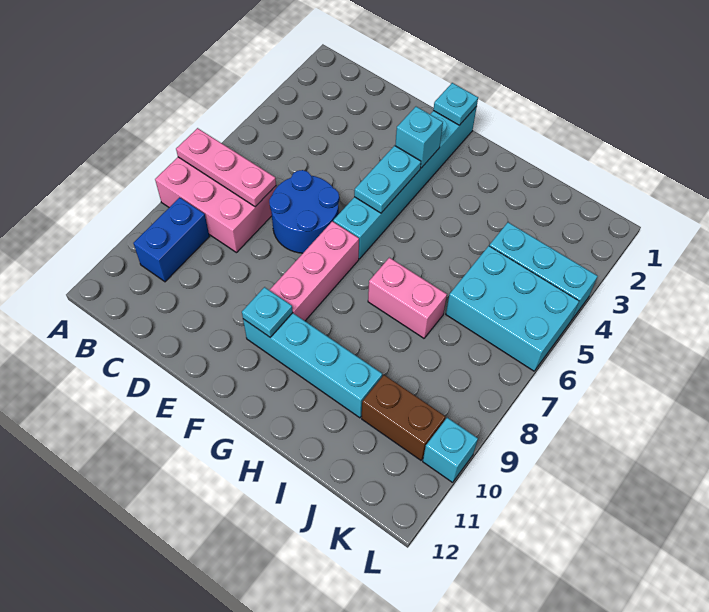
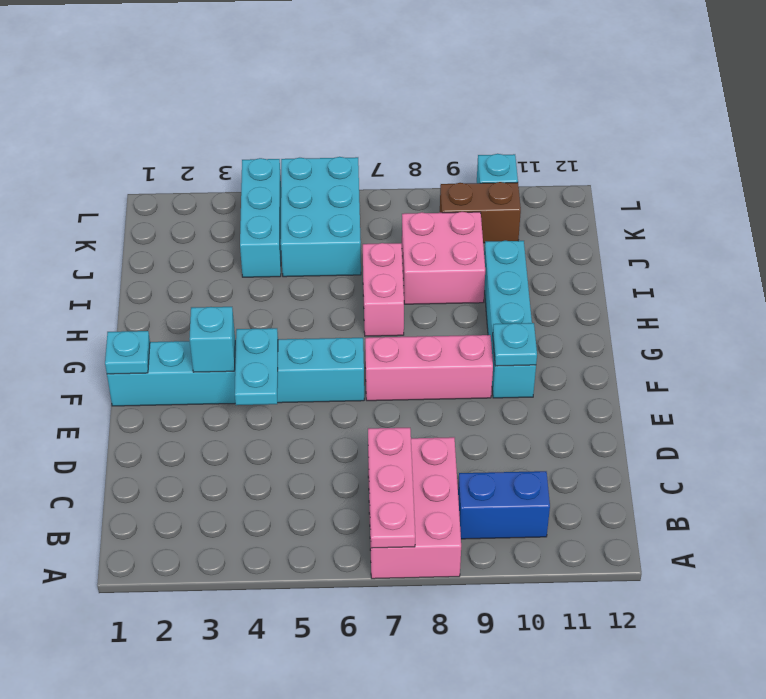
blue 2x2 round brick [269,170,339,253] -> none
cyan 1x2 plate [354,146,421,213] -> cyan 1x2 plate turned to [235,328,278,405]
none -> pink 2x2 brick [402,212,485,304]
brown 1x2 brick [362,375,445,460] -> brown 1x2 brick turned to [440,182,521,243]

